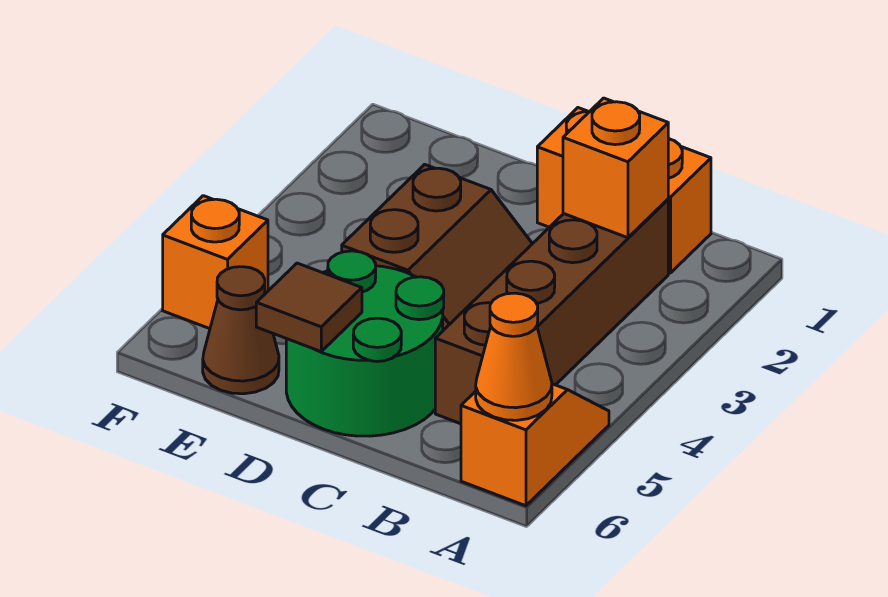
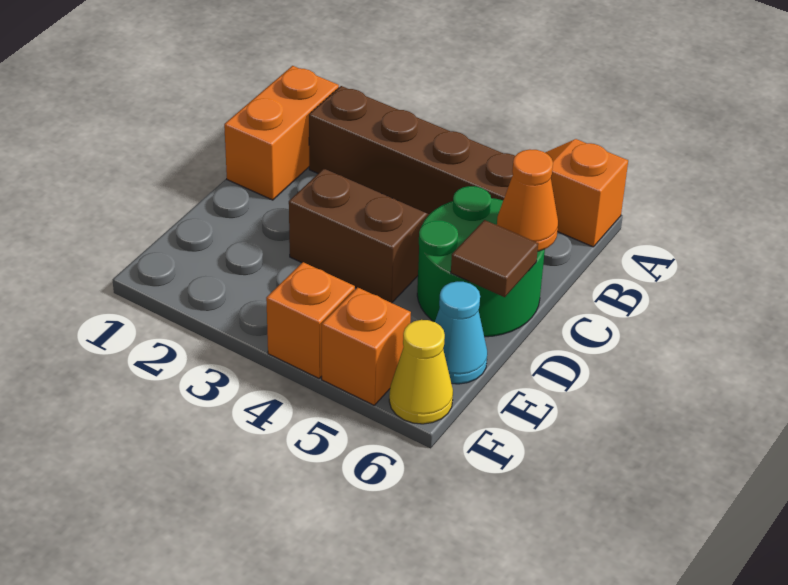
orange 1x1 cone [476,293,552,420] -> orange 1x1 cone moved to [497,149,558,251]
orange 1x1 brick [563,98,668,238] -> orange 1x1 brick moved to [266,262,355,378]
brown 1x1 cone [203,267,279,394] -> cyan 1x1 cone [435,282,487,384]
none -> yellow 1x1 cone [389,320,453,424]

